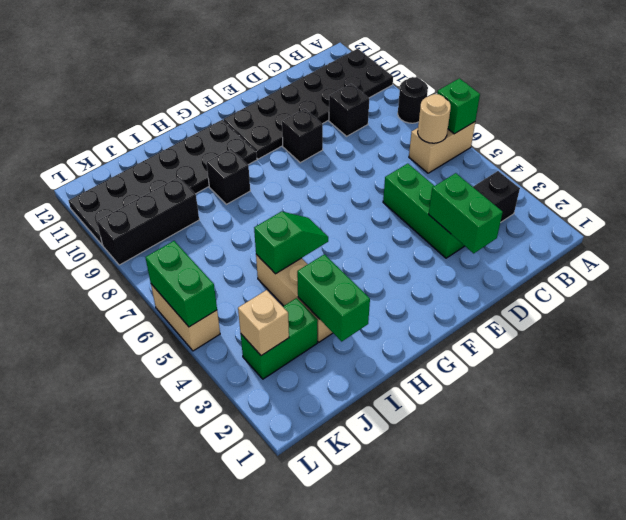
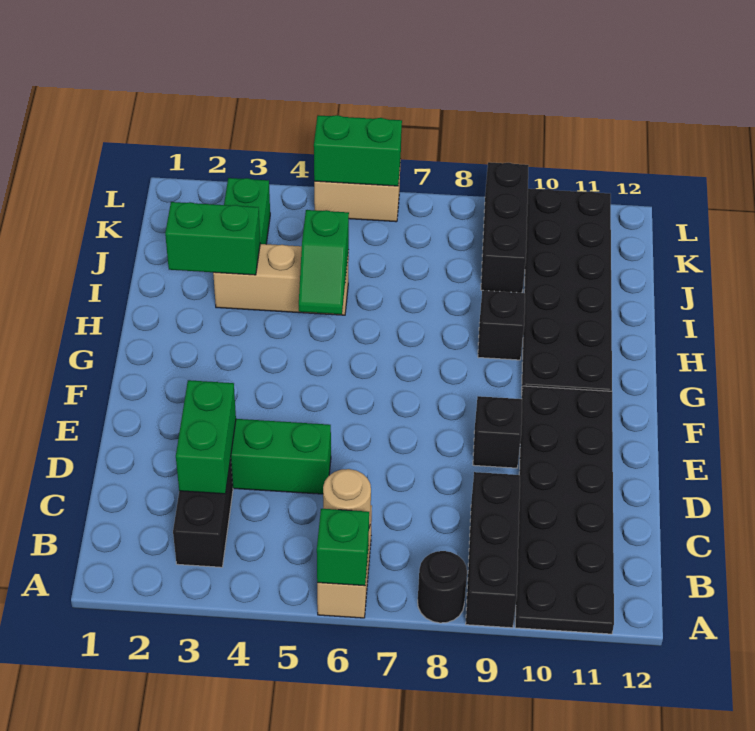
black 1x1 brick [329,84,369,136] -> black 1x3 brick [466,472,520,628]
green 1x2 brick [429,173,503,253] -> green 1x2 brick turned to [176,380,236,494]
tan 1x1 brick [238,290,289,356] -> none

